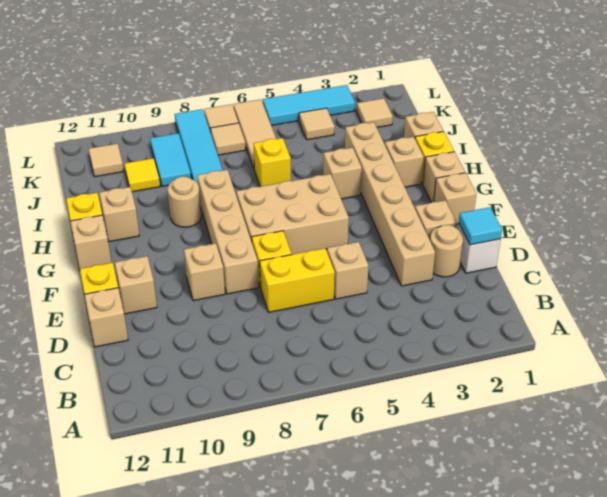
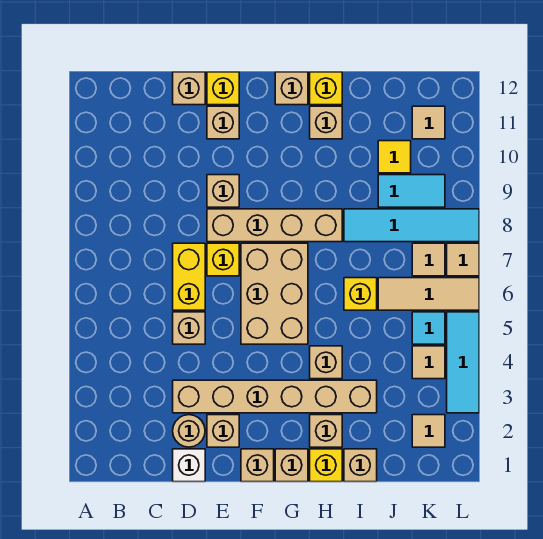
cyan 1x1 tile [459,207,502,245] -> cyan 1x1 tile moved to [412,312,445,344]
tan 1x1 round brick [168,177,201,227] -> none

